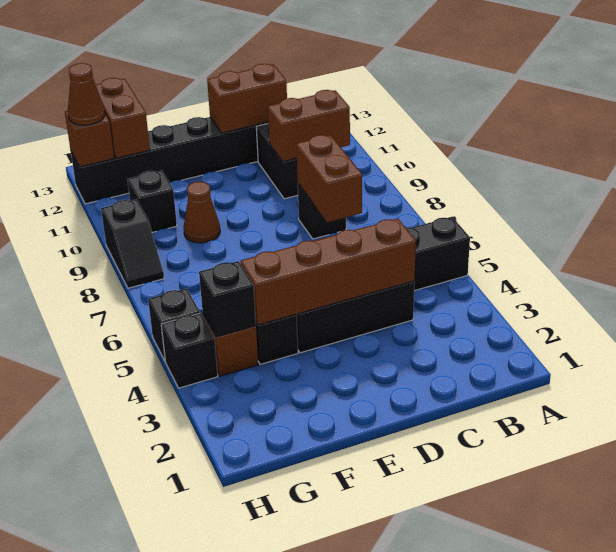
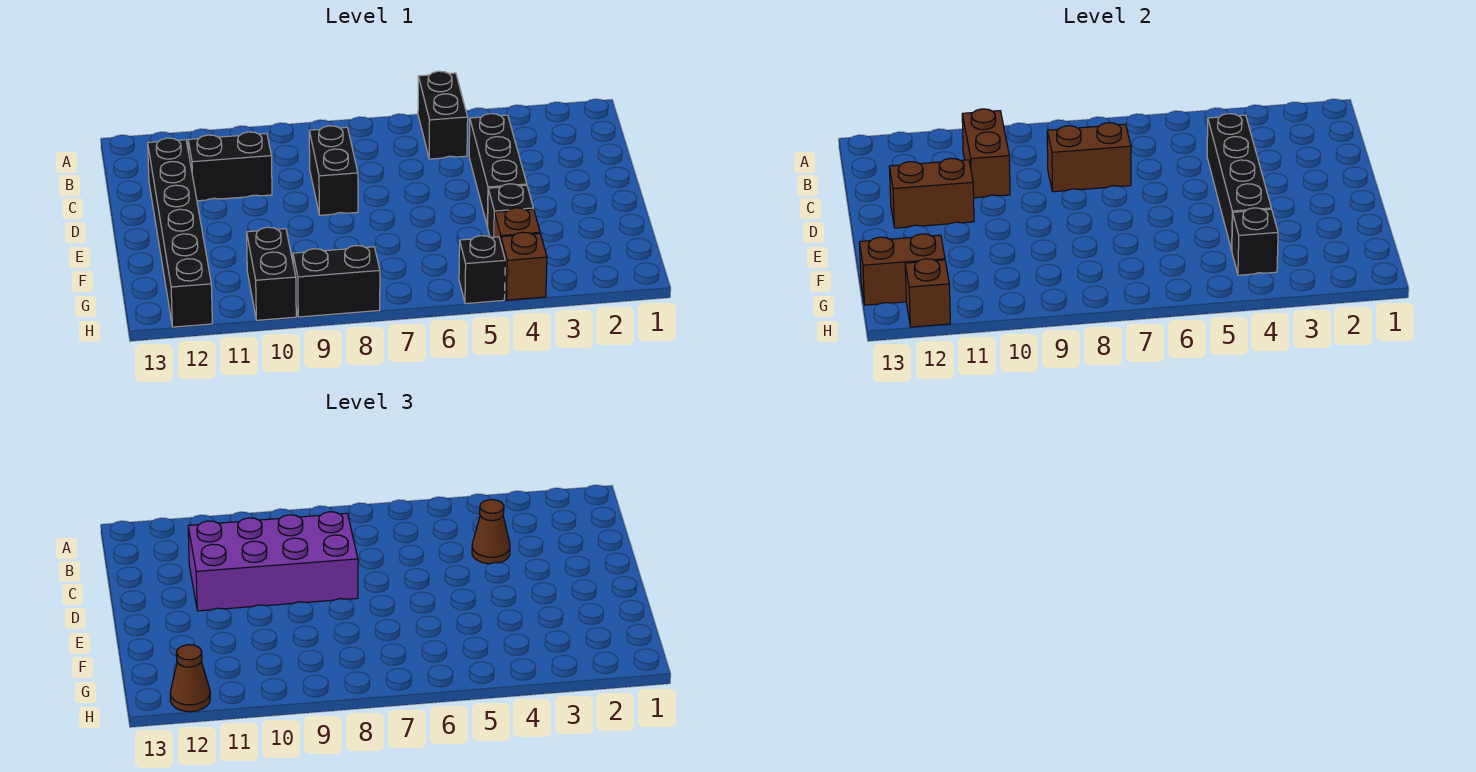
brown 1x4 brick [241,219,416,325] -> black 1x4 brick [1207,114,1271,250]
black 1x1 brick [298,183,346,239] -> black 1x2 brick [309,126,358,215]
none -> purple 2x4 brick [188,512,358,611]
brown 1x2 brick [207,64,287,133] -> brown 1x2 brick turned to [889,158,974,228]
brown 1x1 cone [184,182,220,243] -> brown 1x1 cone moved to [472,500,510,564]
black 1x1 brick [127,171,177,232] -> black 1x2 brick [247,227,296,320]
black 1x1 brick [161,313,218,388] -> brown 1x1 brick [501,232,547,300]
black 1x2 slope [101,199,164,288] -> black 1x2 brick [293,246,380,317]

